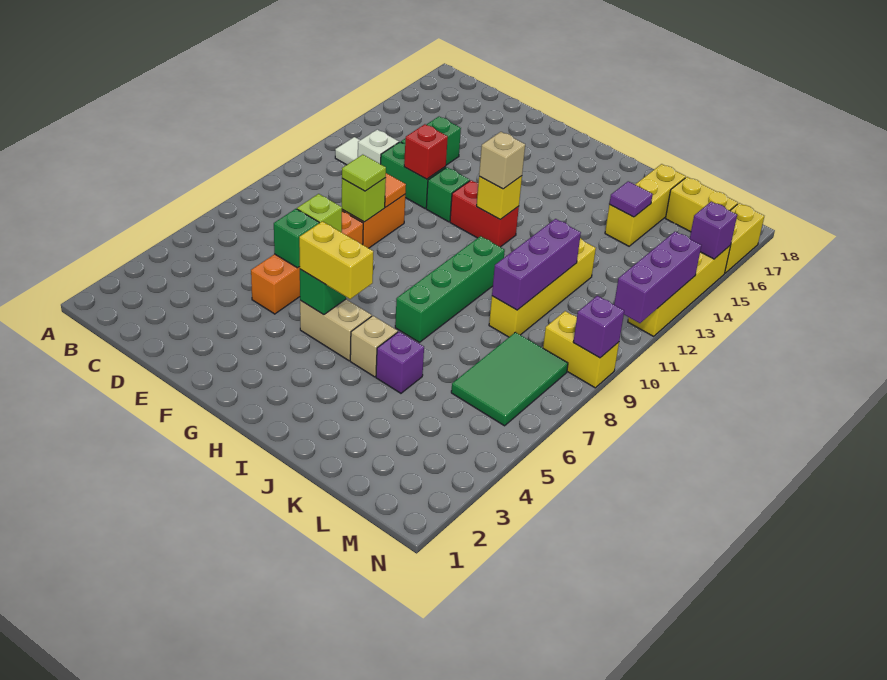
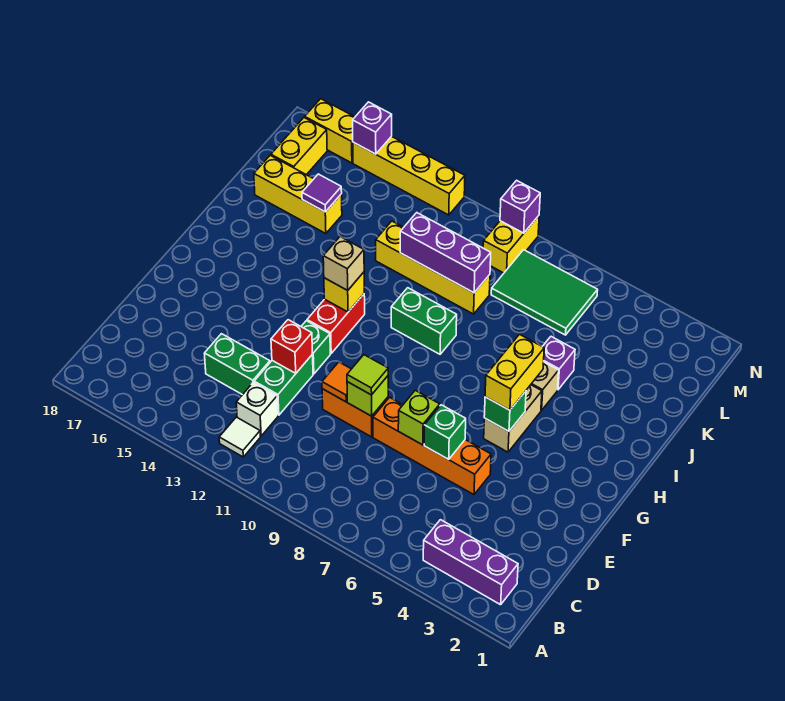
green 1x4 brick [395,236,505,342] -> green 1x2 brick [391,288,457,354]
purple 1x3 brick [614,232,701,323] -> purple 1x3 brick moved to [423,520,518,605]

